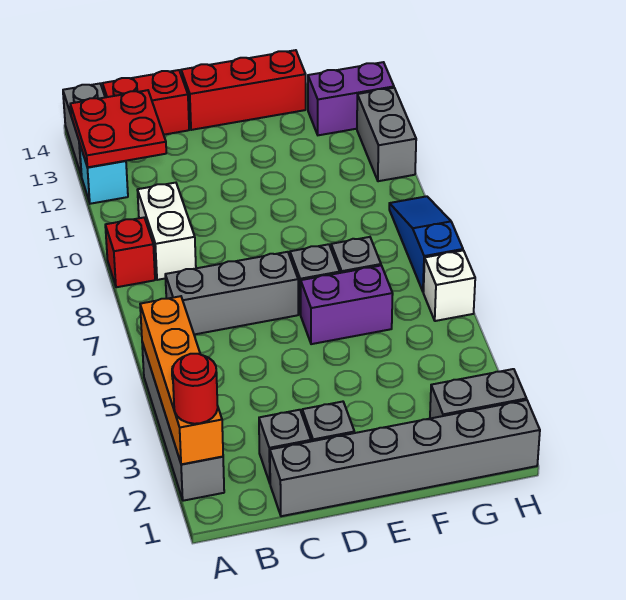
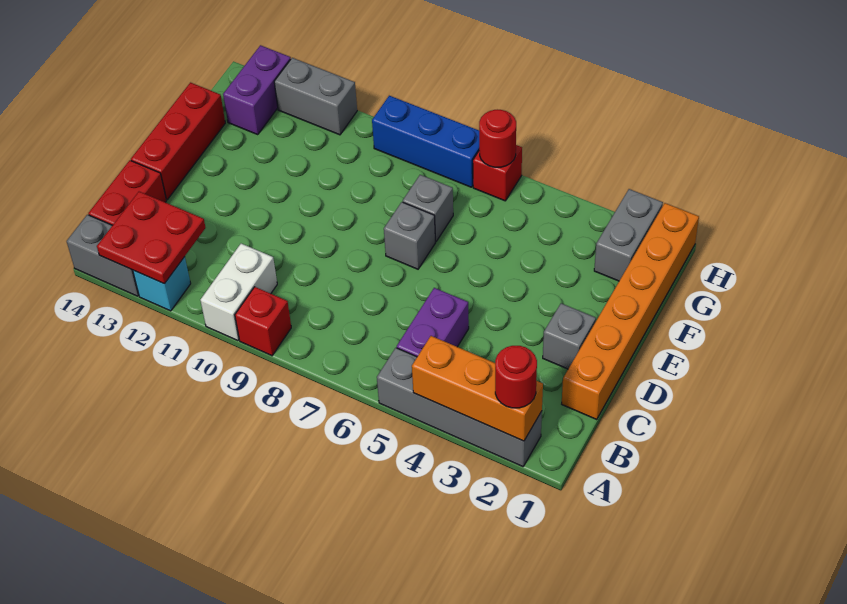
orange 1x4 brick [140,296,223,464] -> orange 1x3 brick [412,336,543,441]
grey 1x3 brick [165,252,298,334] -> none
white 1x2 brick [138,183,196,280] -> white 1x2 brick turned to [200,244,277,341]
grey 1x6 brick [270,400,540,516] -> orange 1x6 brick [562,203,699,419]
grey 1x1 brick [259,410,311,483] -> none
purple 1x2 brick [301,266,393,344] -> purple 1x2 brick moved to [397,288,469,357]
white 1x1 brick [423,250,475,321] -> red 1x1 brick [473,145,522,201]
none -> red 1x1 round brick [479,109,516,167]
blue 1x3 slope [389,196,463,292] -> blue 1x3 brick [372,96,479,187]

